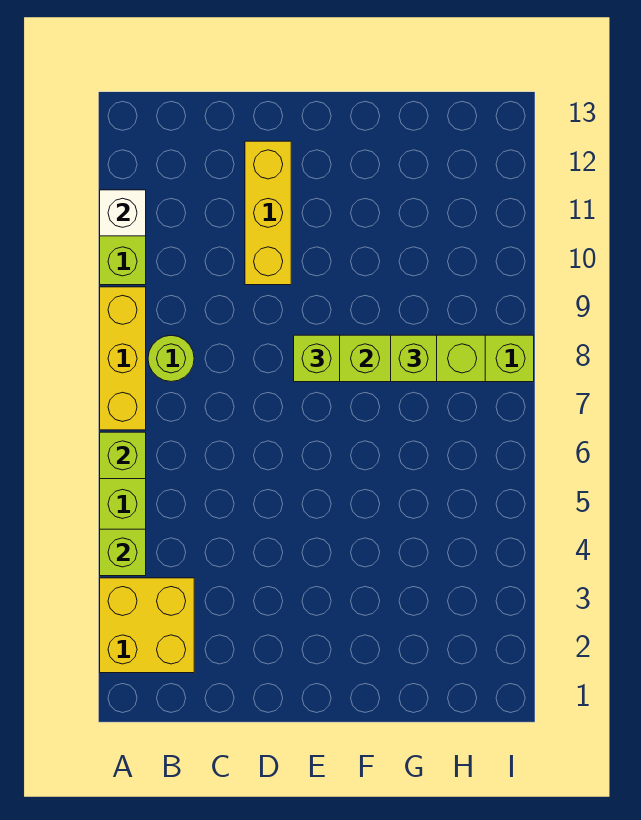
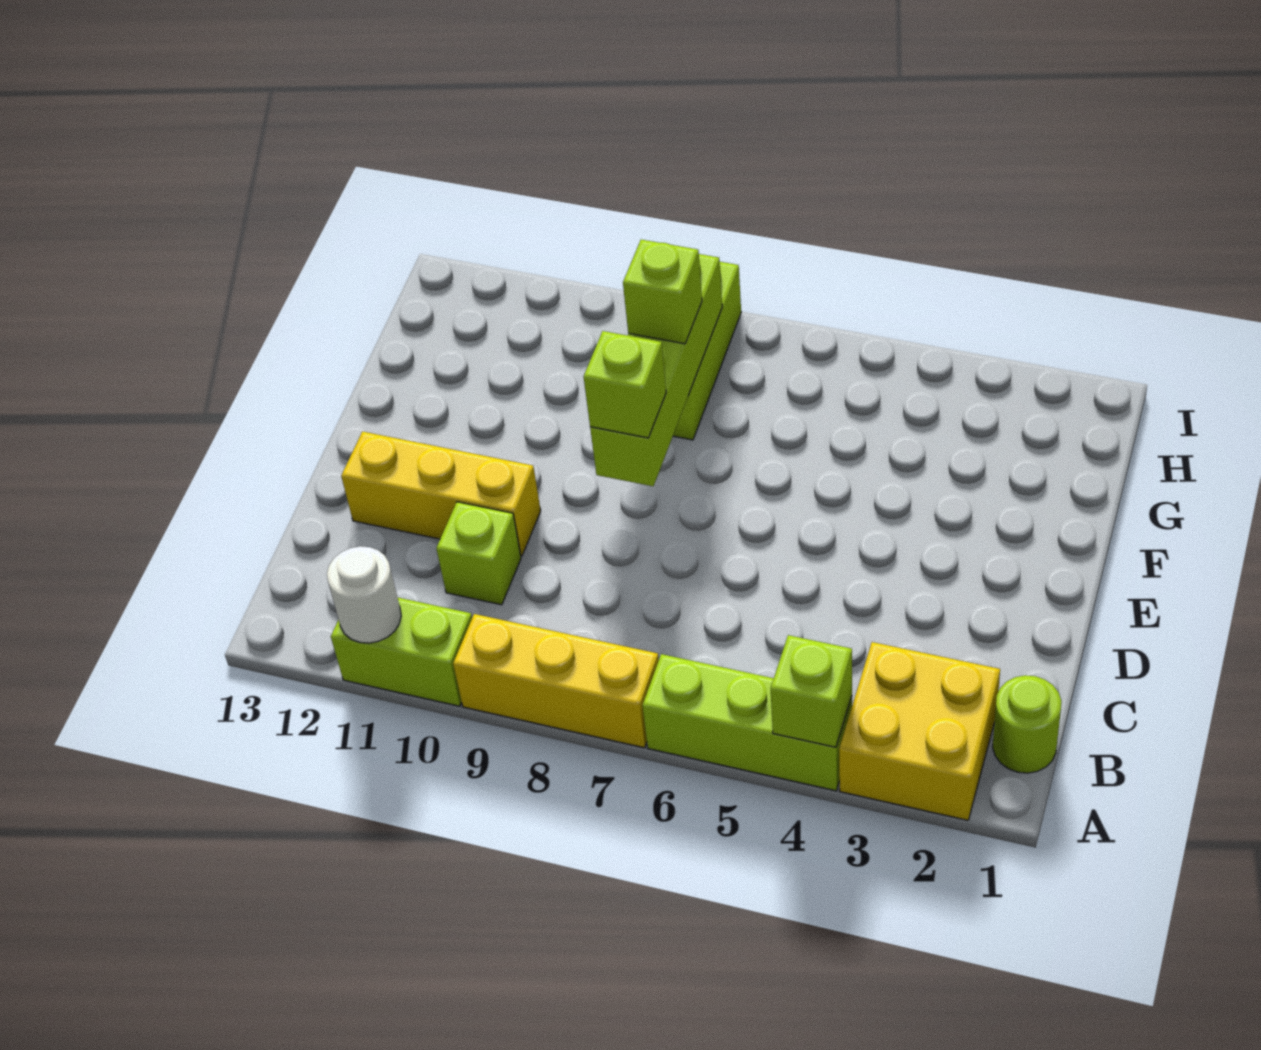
lime 1x1 brick [100,432,146,479] -> lime 1x1 brick moved to [436,502,521,605]
white 1x1 brick [100,190,146,236] -> white 1x1 round brick [327,546,401,643]
lime 1x1 round brick [148,335,194,382] -> lime 1x1 round brick moved to [993,675,1061,773]

